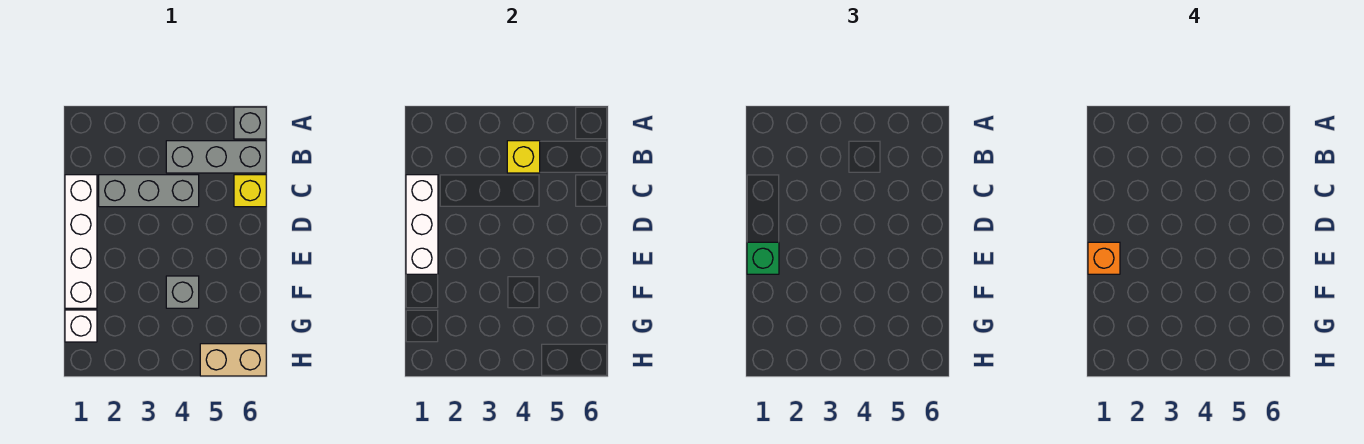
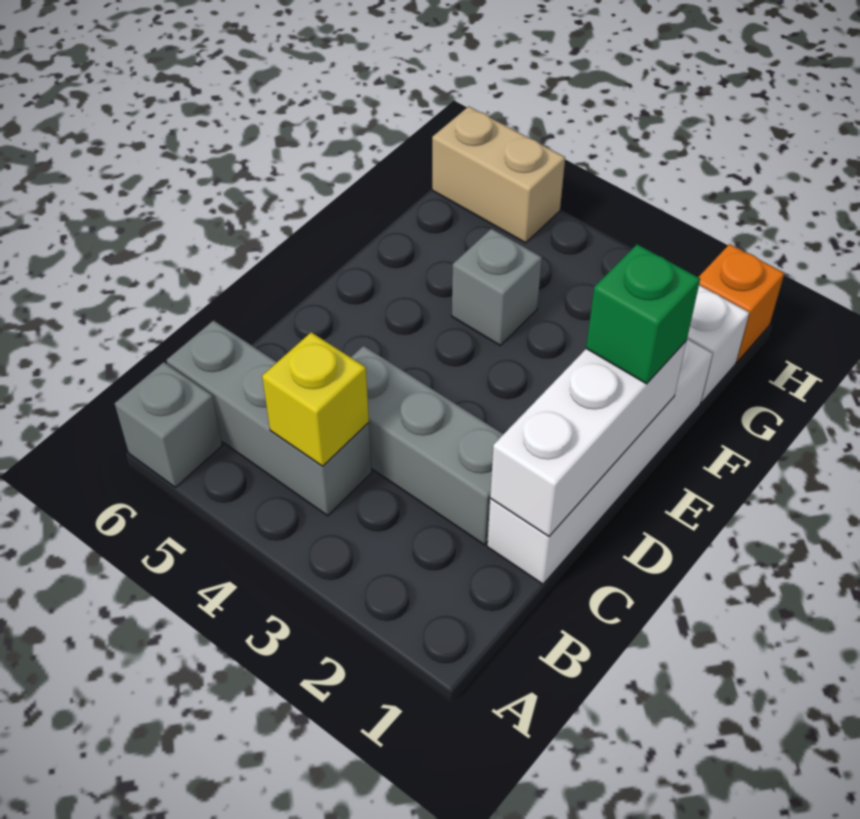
yellow 1x1 brick [234,175,266,207] -> none
orange 1x1 brick [1088,242,1120,274] -> orange 1x1 brick moved to [699,244,784,362]

